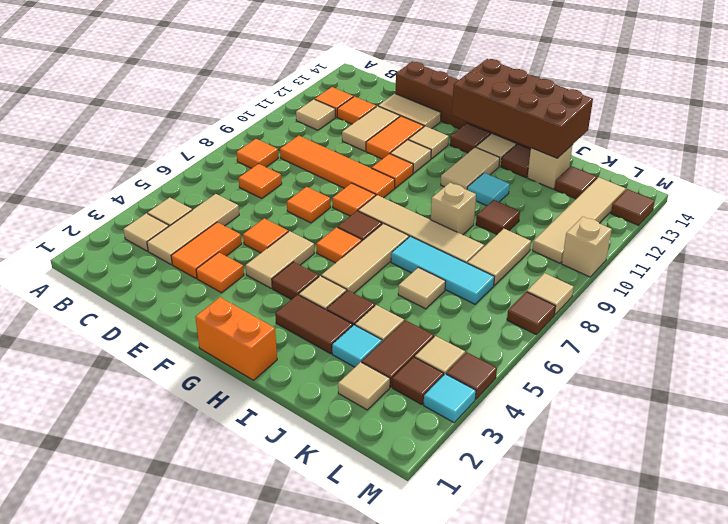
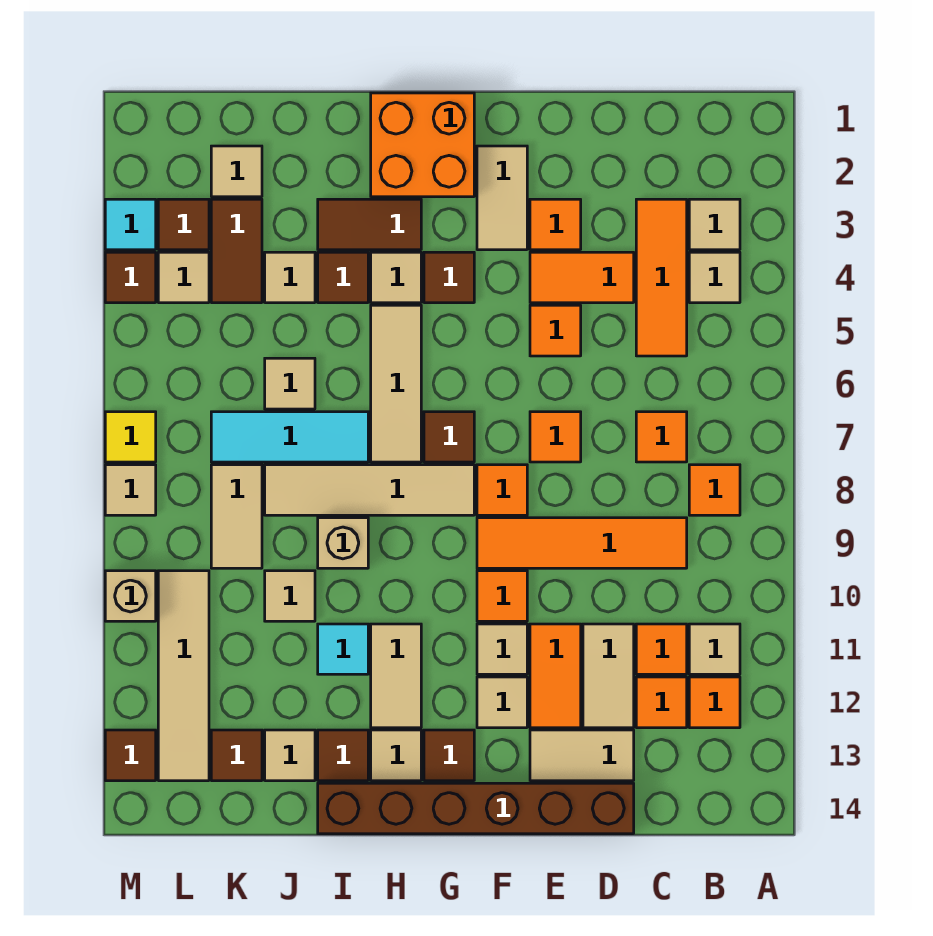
tan 1x3 tile [147,194,239,265] -> orange 1x3 tile [636,199,687,356]
orange 1x2 tile [171,222,242,278] -> orange 1x2 tile turned to [530,252,634,303]
tan 1x2 tile [246,231,315,288] -> tan 1x2 tile moved to [477,146,527,250]
orange 1x2 brick [195,297,277,380] -> orange 2x2 brick [371,93,474,197]
orange 1x1 tile [316,227,362,263] -> orange 1x1 tile moved to [636,624,687,674]
brown 2x4 brick [452,59,593,158] -> none
cyan 1x1 tile [332,325,382,367] -> none
brown 1x1 tile [476,200,520,234] -> tan 1x1 tile [265,571,315,621]
tan 1x1 brick [527,145,572,189] -> tan 1x1 tile [265,730,315,781]
brown 1x1 tile [507,292,556,334] -> yellow 1x1 tile [105,412,156,462]

